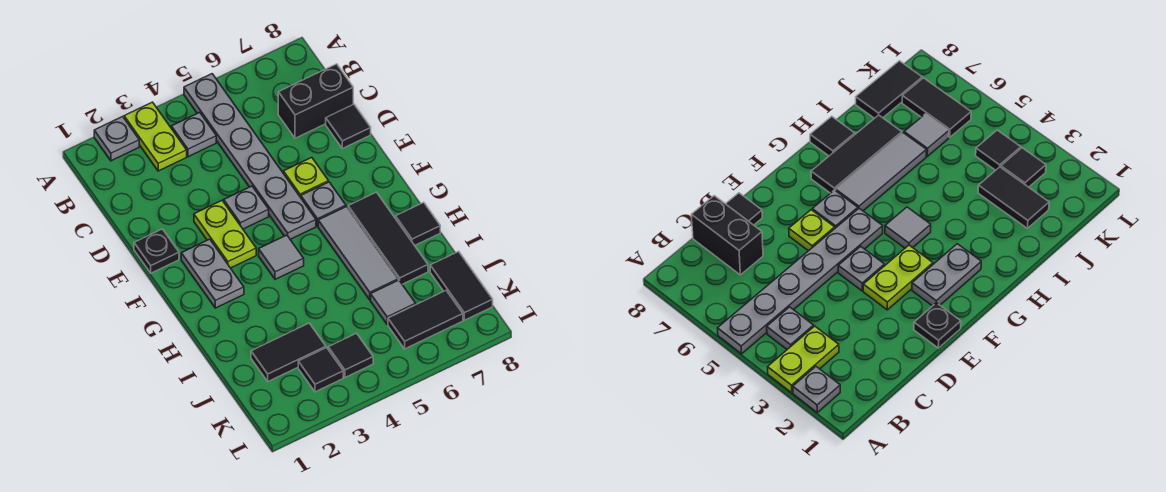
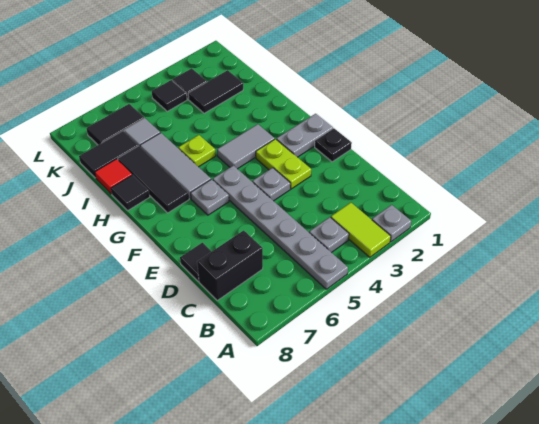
lime 1x2 plate [124,102,187,171] -> lime 1x2 tile [331,203,391,257]
lime 1x1 plate [283,157,328,198] -> lime 1x1 plate moved to [178,135,216,167]
grey 1x2 plate [181,239,244,308] -> grey 1x2 plate turned to [276,114,333,157]
grey 1x1 tile [259,235,304,279] -> grey 1x2 tile [217,124,275,169]
none -> red 1x1 tile [95,159,132,194]
black 1x2 tile [430,251,493,320] -> black 1x2 tile turned to [79,131,138,178]

